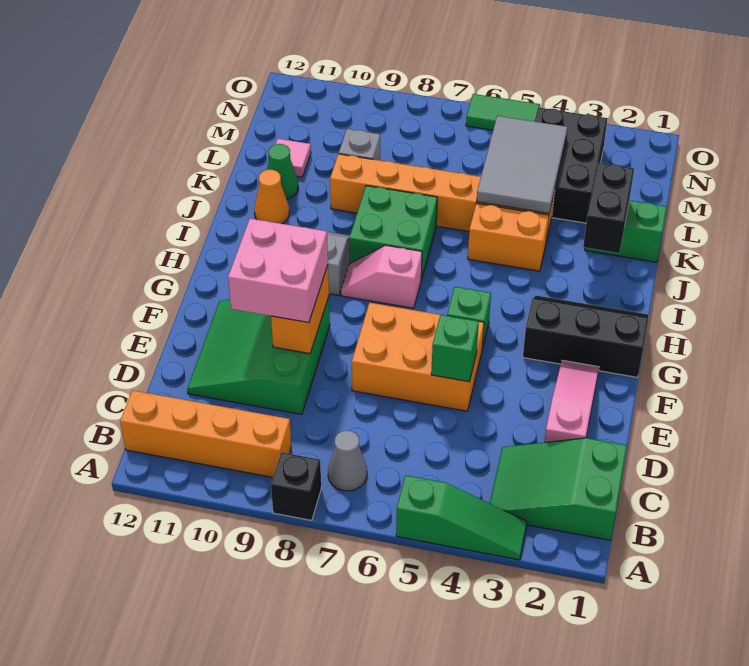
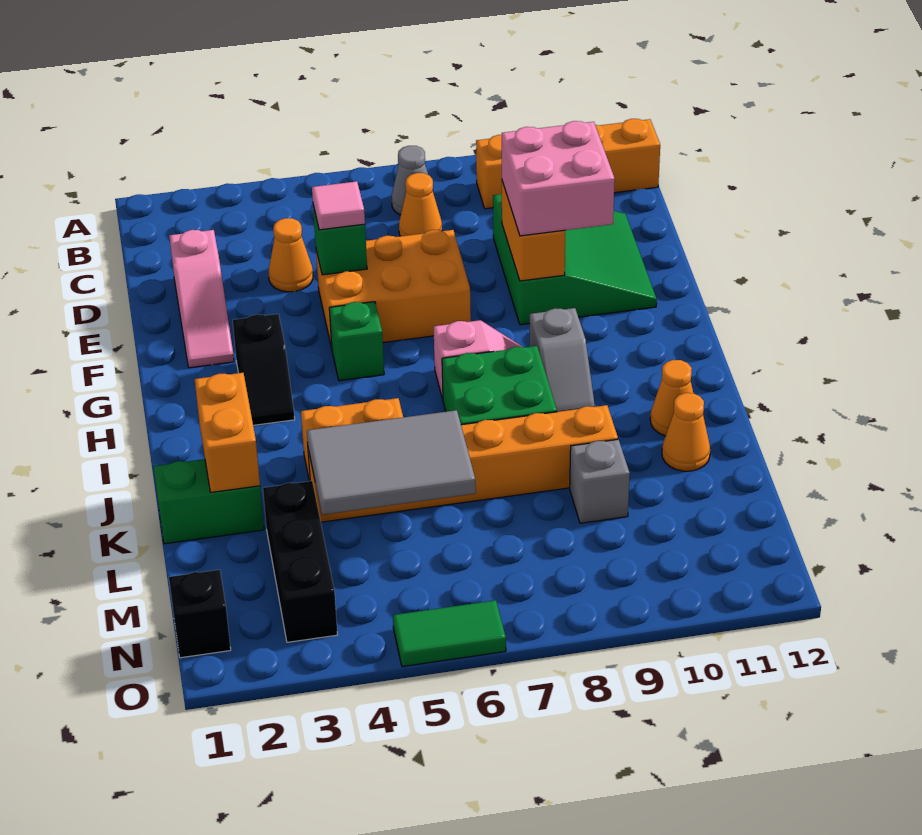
green 1x3 slope [396,475,527,560] -> none
black 1x1 brick [271,452,321,520] -> black 1x1 brick moved to [169,570,231,658]
green 2x3 slope [490,438,627,540] -> none
none -> orange 1x1 cone [399,173,442,236]
none -> orange 1x1 cone [269,218,313,292]
black 2x3 slope [523,295,648,377] -> black 1x2 slope [233,314,295,425]
black 1x2 brick [583,163,634,253] -> orange 1x2 brick [195,373,260,492]
grey 2x3 tile [477,116,567,213] -> grey 2x3 tile turned to [307,410,476,515]
green 1x1 cone [267,144,298,199] -> orange 1x1 cone [662,393,710,471]
black 2x3 brick [535,107,608,223] -> black 1x3 brick [263,481,337,642]
pink 1x1 tile [276,139,311,177] -> pink 1x1 tile moved to [312,181,365,230]

